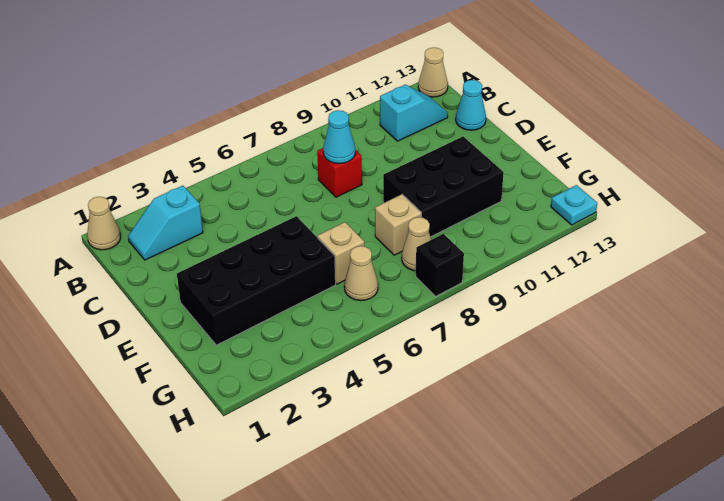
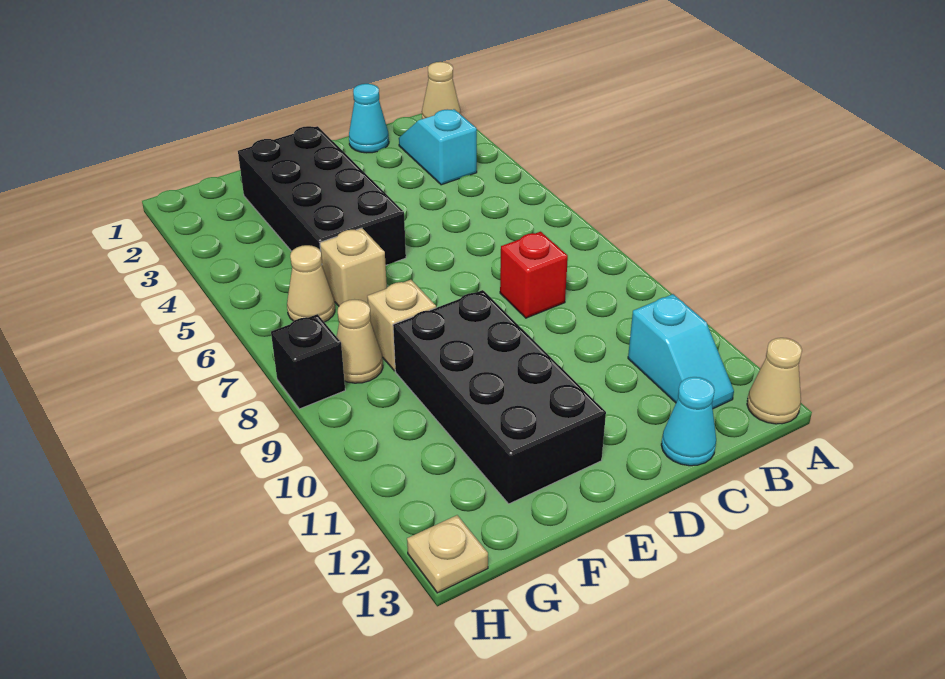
cyan 1x1 cone [323,110,355,164] -> cyan 1x1 cone moved to [349,84,389,153]
black 2x3 brick [383,136,504,237] -> black 2x4 brick [393,290,606,504]
cyan 1x1 plate [551,185,597,225] -> tan 1x1 plate [407,515,488,593]

